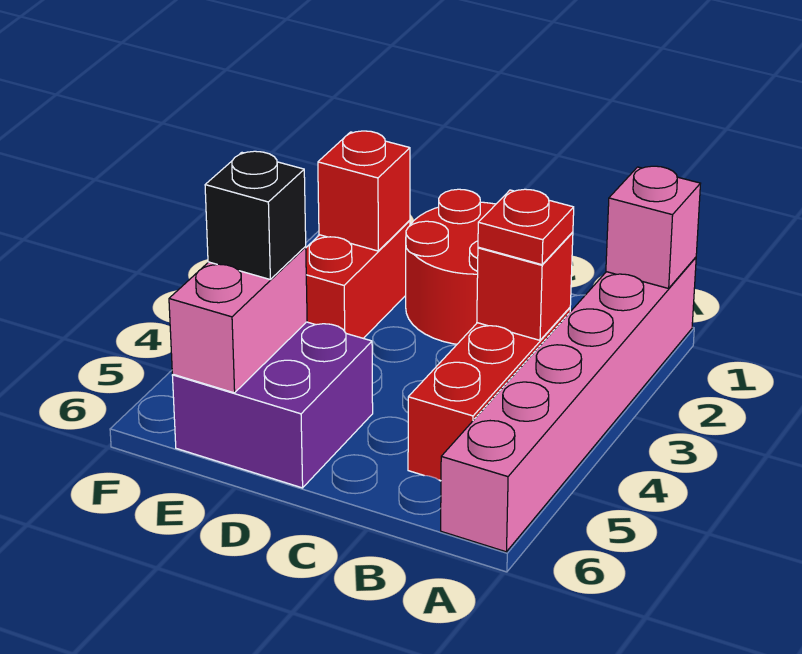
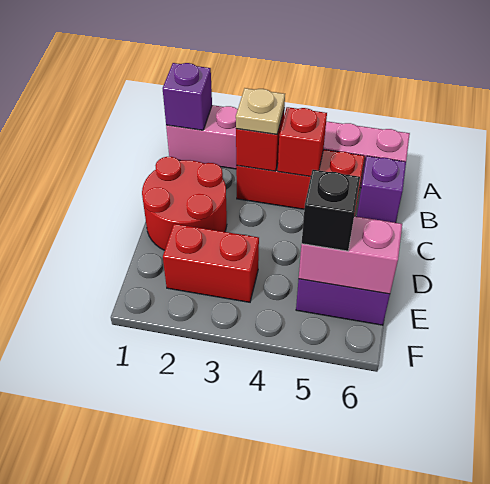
pink 1x1 brick [606,166,701,288] -> purple 1x1 brick [163,63,212,130]
red 1x1 plate [478,189,574,265] -> tan 1x1 plate [236,88,285,134]
none -> purple 1x1 brick [357,156,406,223]
red 1x1 brick [318,131,410,251] -> red 1x1 brick moved to [278,107,327,177]

